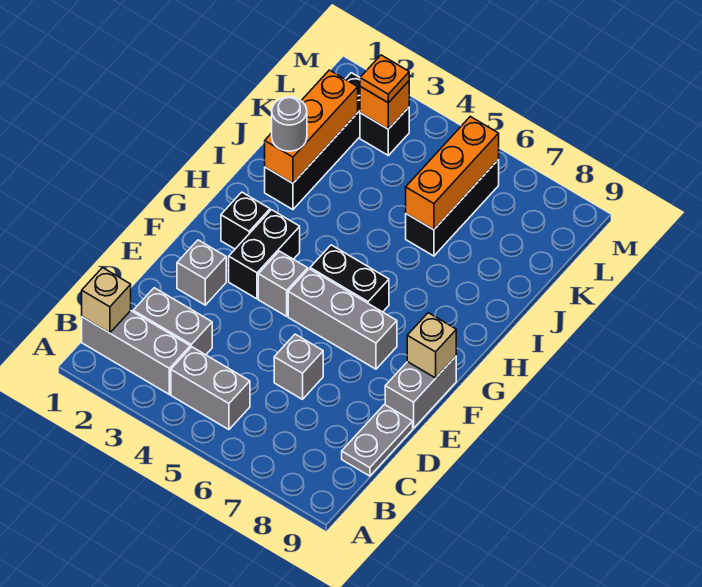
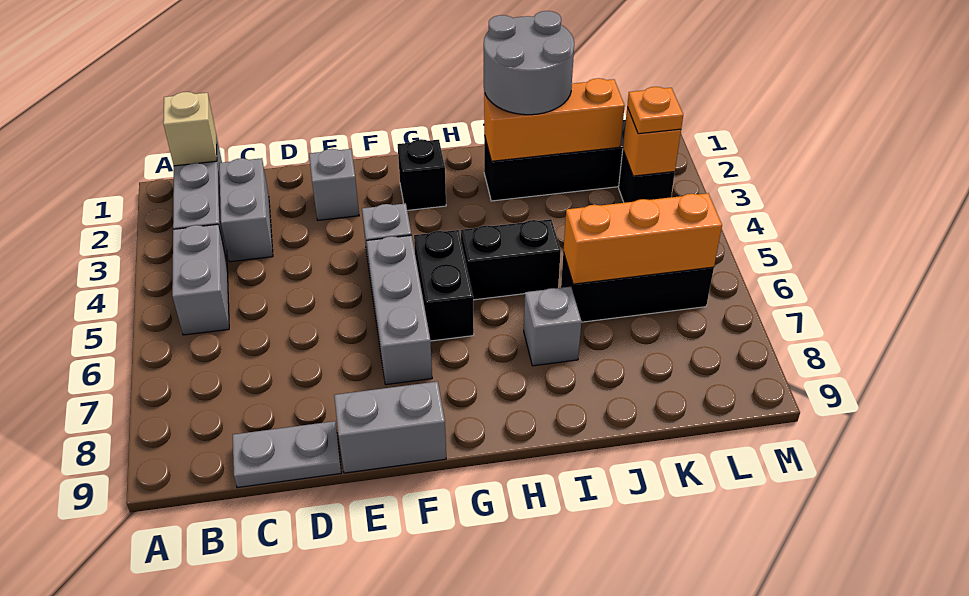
grey 1x1 brick [274,334,323,399] -> grey 1x1 brick moved to [524,287,581,366]
black 1x2 brick [229,210,300,299] -> black 1x2 brick moved to [461,219,561,300]
tan 1x1 brick [407,313,456,378] -> none
grey 1x1 round brick [272,97,307,151] -> grey 2x2 round brick [484,11,574,115]

